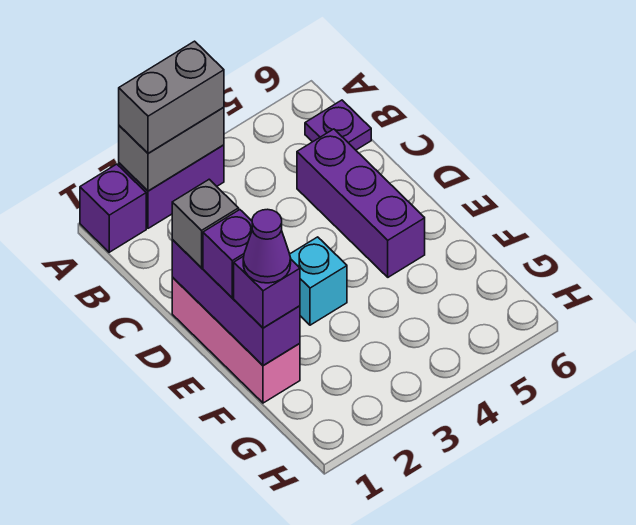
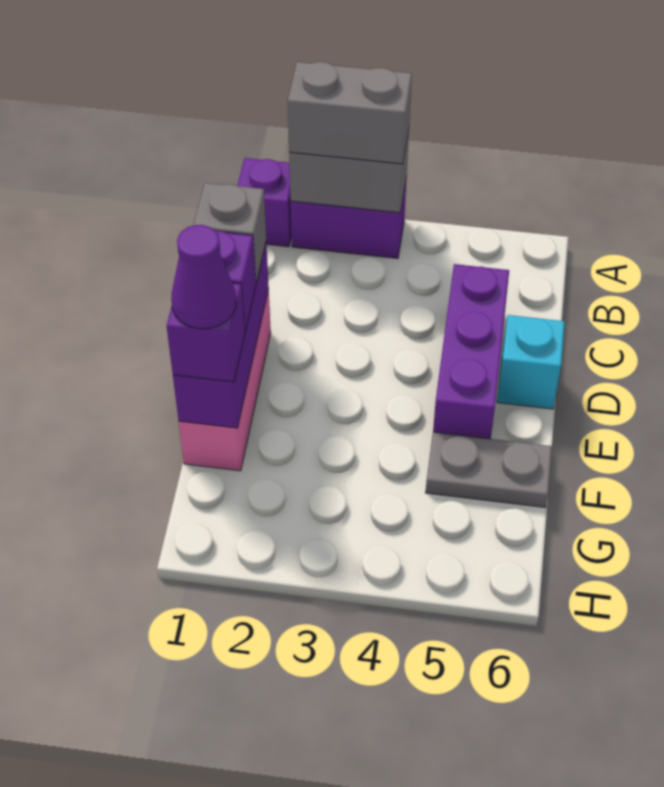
purple 1x1 plate [305,100,371,150] -> none
cyan 1x1 brick [290,237,347,325] -> cyan 1x1 brick moved to [497,315,565,409]
none -> grey 1x2 plate [426,432,552,507]

